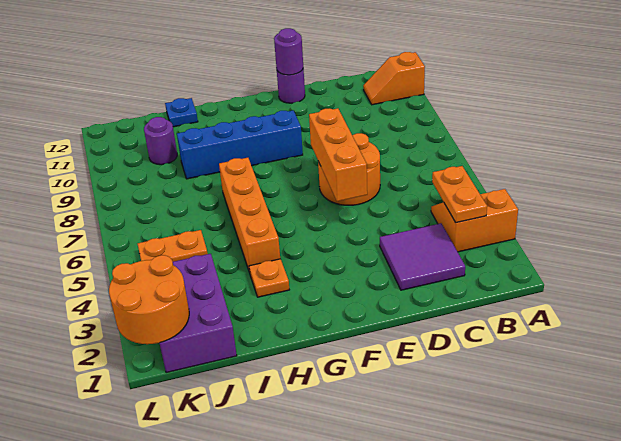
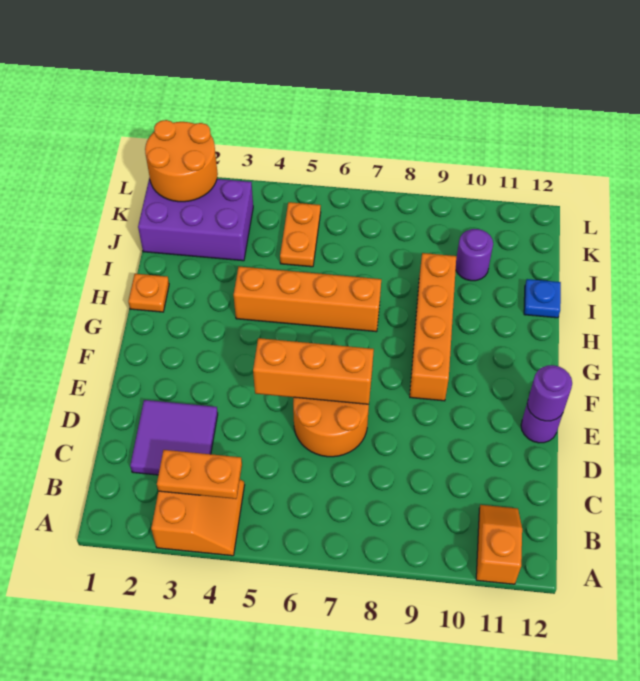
blue 1x4 brick [177,110,303,179] -> orange 1x4 brick [410,253,456,401]
orange 1x1 plate [249,259,289,297] -> orange 1x1 plate moved to [128,274,169,312]

